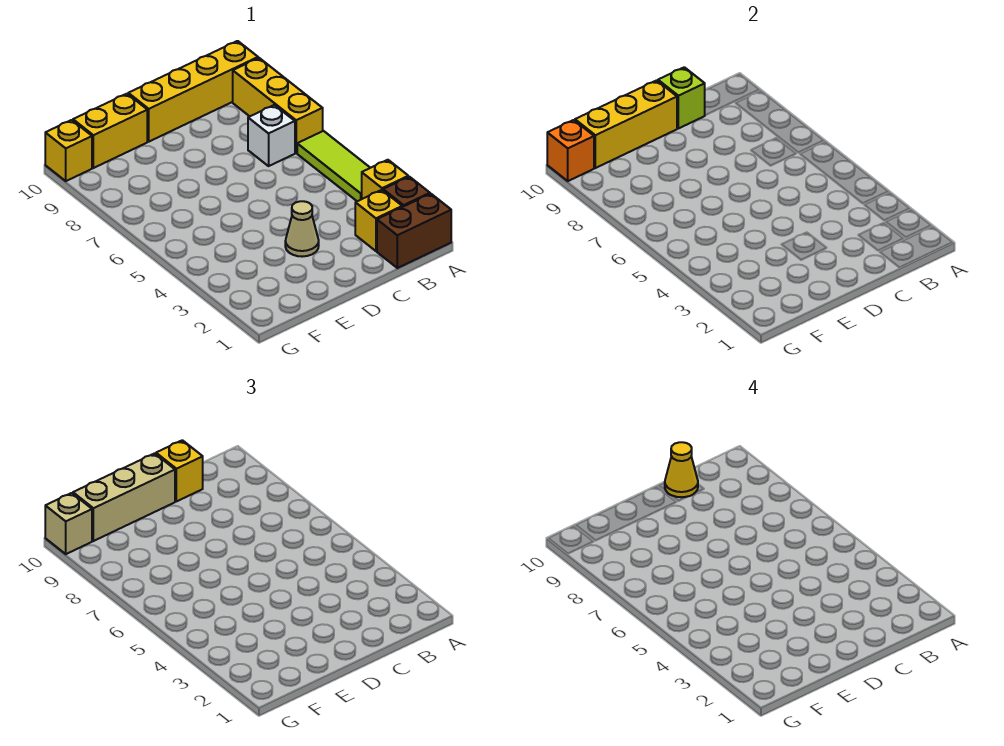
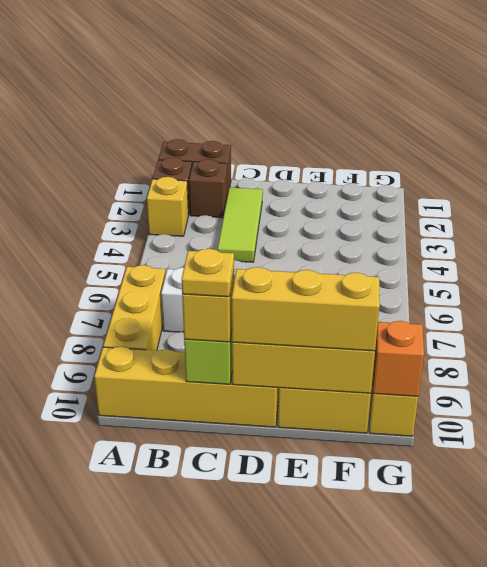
lime 1x3 tile [297,131,370,201] -> lime 1x3 tile moved to [218,188,263,262]
yellow 1x1 brick [355,190,402,251] -> brown 1x1 brick [189,159,228,218]
yellow 1x1 cone [665,442,698,497] -> yellow 1x1 plate [182,249,234,297]
tan 1x1 cone [285,201,319,257] -> none
tan 1x3 brick [73,453,175,541] -> yellow 1x3 brick [232,267,380,351]
tan 1x1 brick [45,493,92,554] -> none

